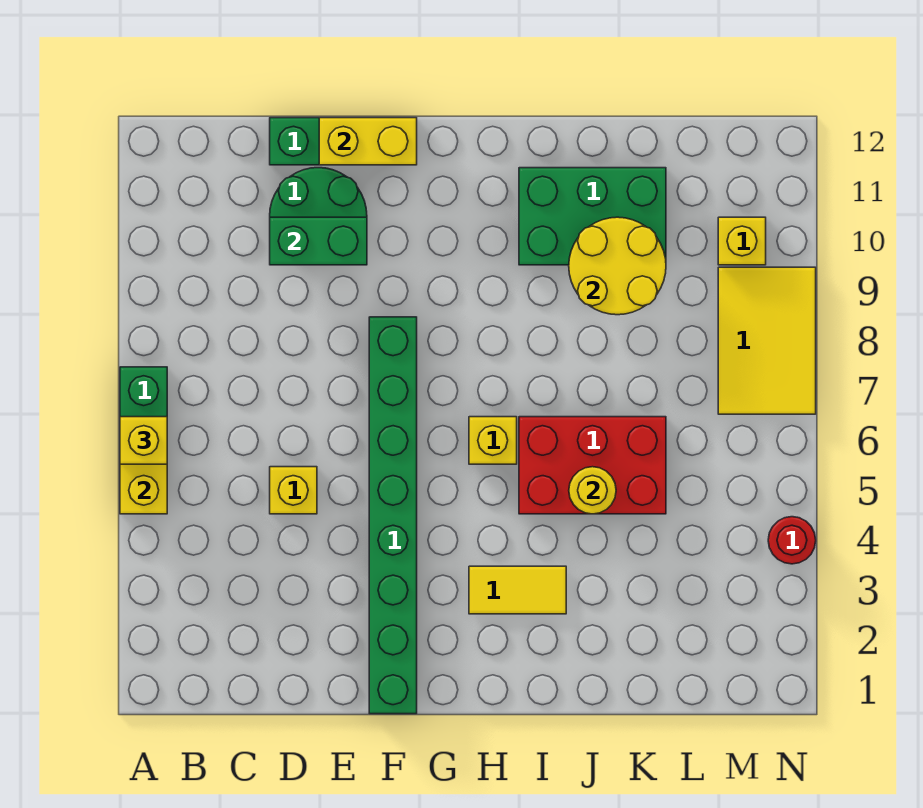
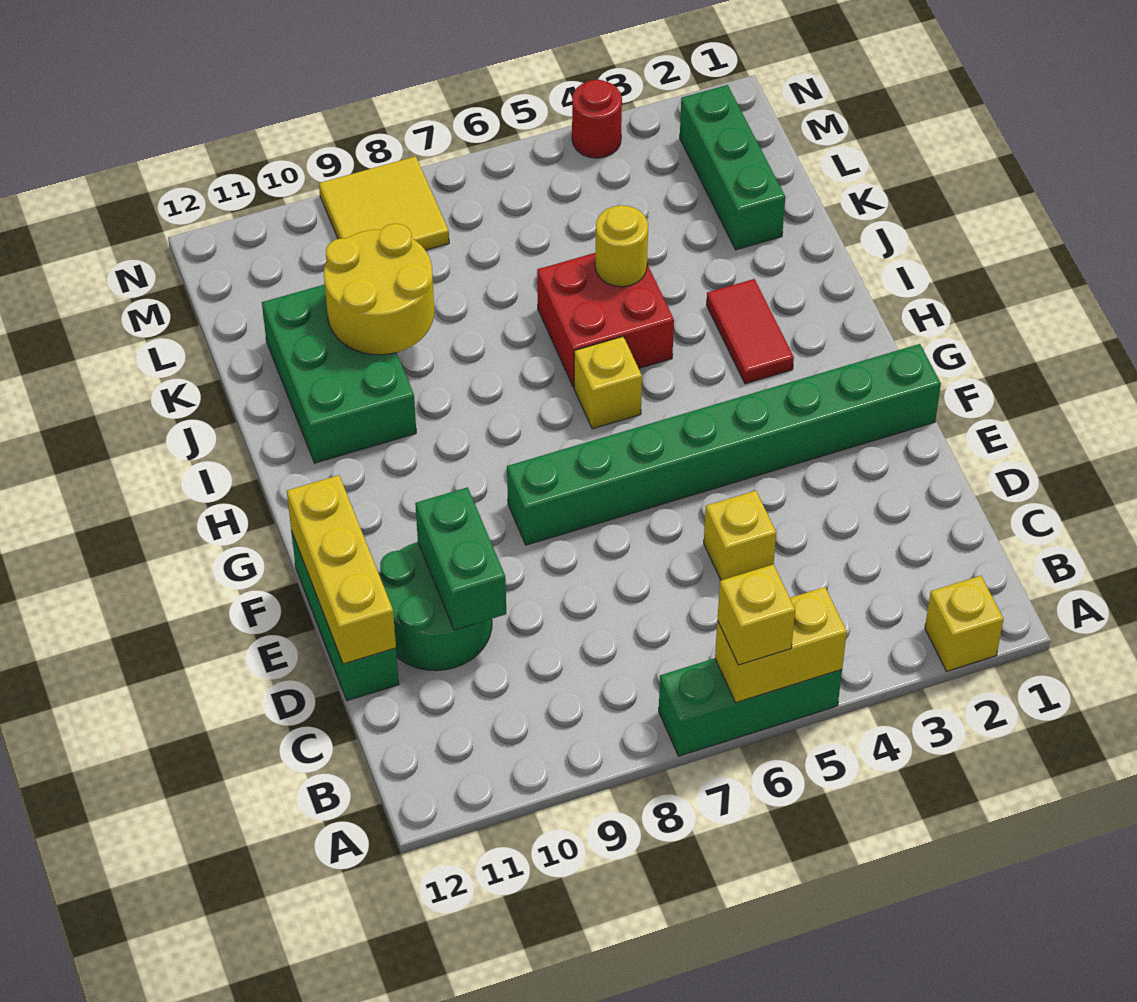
yellow 1x2 brick [319,118,417,165] -> yellow 1x3 brick [287,475,396,664]
yellow 1x2 tile [469,566,566,614] -> red 1x2 tile [706,279,794,384]
red 2x3 brick [519,417,666,514] -> red 2x2 brick [537,253,674,387]
none -> green 1x3 brick [680,85,785,250]
yellow 2x3 tile [718,267,816,414] -> yellow 2x2 tile [319,156,449,250]
yellow 1x1 brick [718,217,766,265] -> yellow 1x1 brick moved to [925,576,1003,671]

